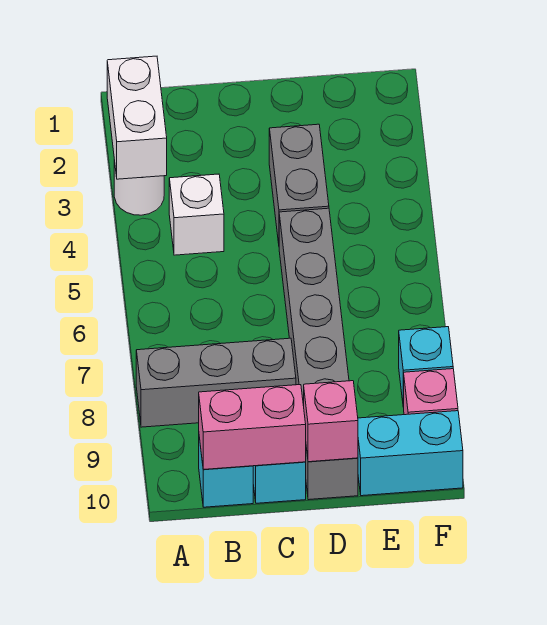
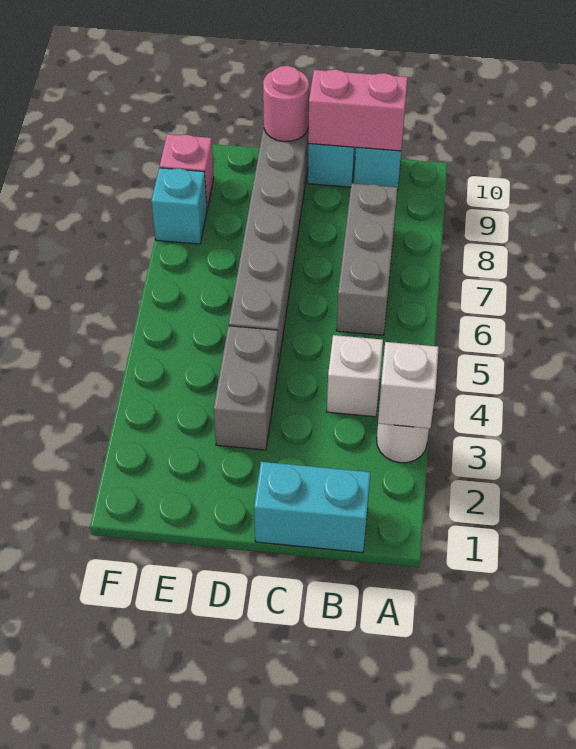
white 1x2 brick [107,56,167,179] -> white 1x1 brick [378,342,439,428]
grey 1x3 brick [136,338,296,427] -> grey 1x3 brick turned to [337,184,398,335]
pink 1x1 brick [304,381,358,462] -> pink 1x1 round brick [263,66,309,142]
cyan 1x2 brick [358,411,463,496] -> cyan 1x2 brick moved to [254,462,371,553]

